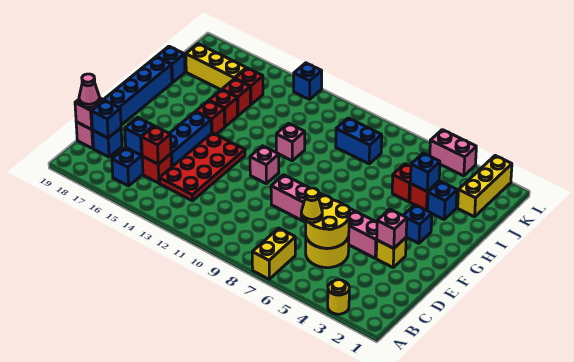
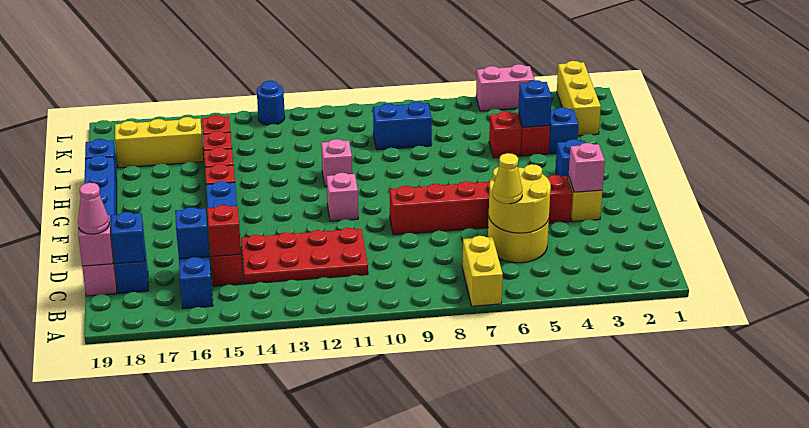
yellow 1x1 round brick [328,280,349,314] -> none
red 2x4 plate [160,133,245,201] -> red 2x4 plate turned to [241,228,368,284]
pink 1x6 brick [271,175,377,258] -> red 1x6 brick [390,175,573,235]
blue 1x1 brick [294,63,322,99] -> blue 1x1 round brick [257,81,285,125]

